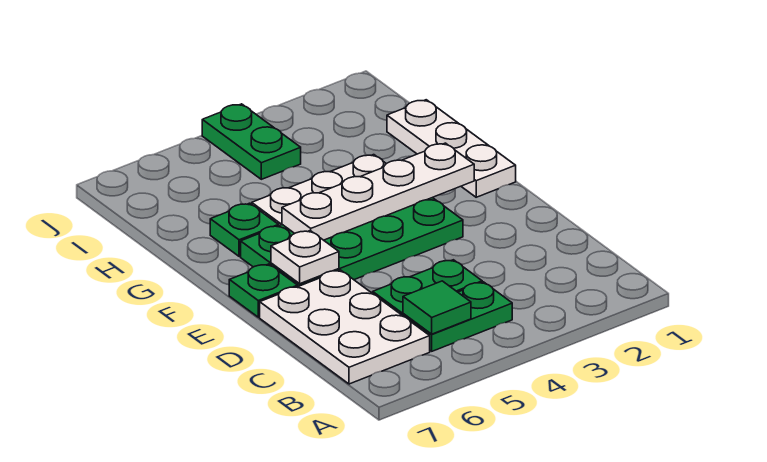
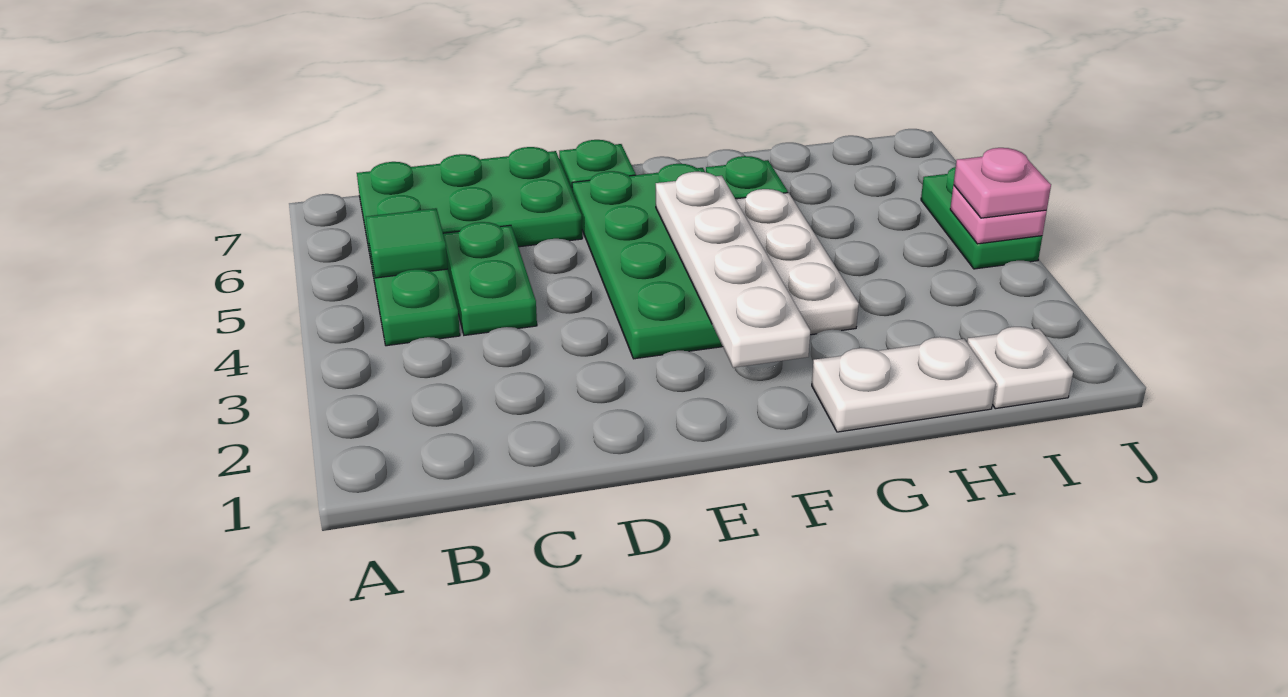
white 2x3 plate [260,270,430,384] -> green 2x3 plate [357,147,582,259]
white 1x1 plate [271,231,339,284] -> white 1x1 plate moved to [967,327,1073,409]
white 1x3 plate [387,100,516,197] -> white 1x2 plate [812,337,996,432]
green 1x2 plate [202,104,301,179] -> green 1x2 plate turned to [921,167,1042,269]
none -> pink 1x1 plate [950,186,1047,244]
none -> pink 1x1 plate [954,148,1051,218]

